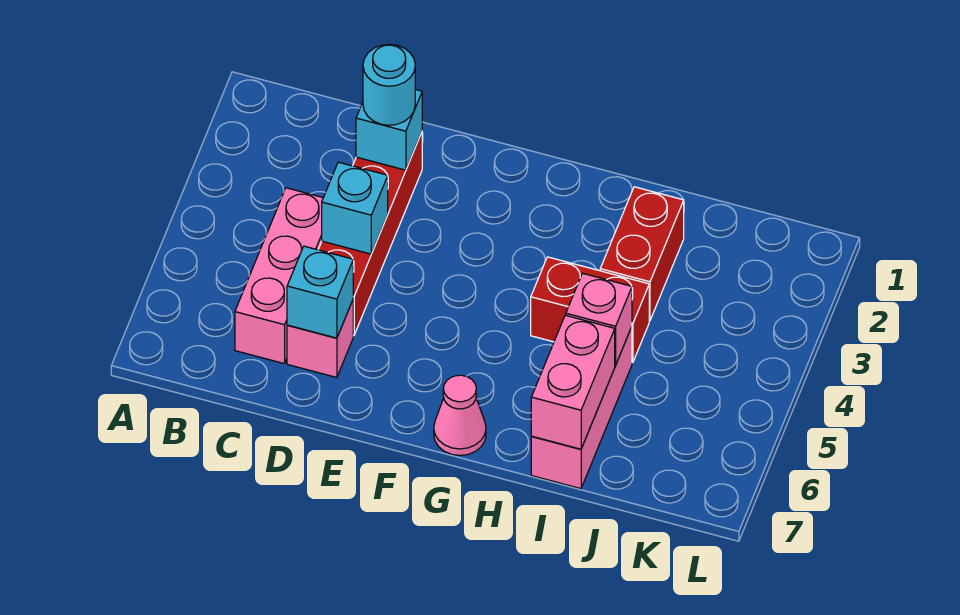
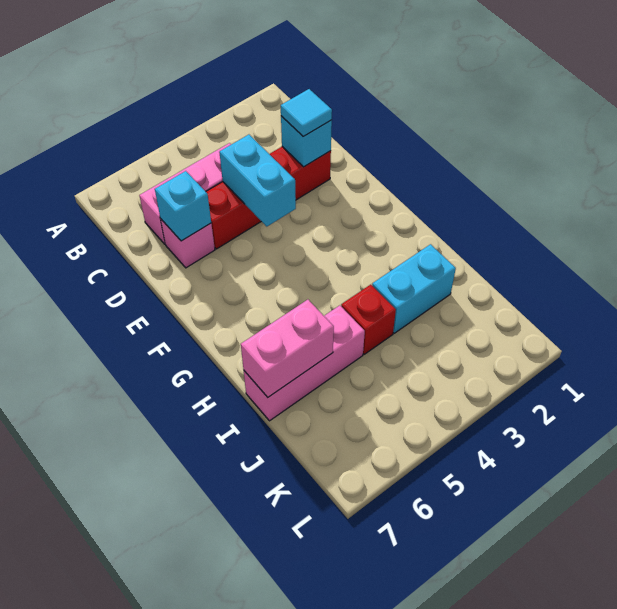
cyan 1x1 round brick [363,44,415,125] -> cyan 1x1 tile [281,89,332,136]
cyan 1x1 brick [322,162,388,254] -> cyan 1x2 brick [219,135,296,226]
pink 1x1 cone [434,375,486,456] -> none
red 1x2 brick [531,257,649,363] -> red 1x1 brick [341,285,396,354]
red 1x2 brick [600,187,684,321] -> cyan 1x2 brick [372,244,456,333]
pink 1x1 brick [566,273,632,365] -> none

